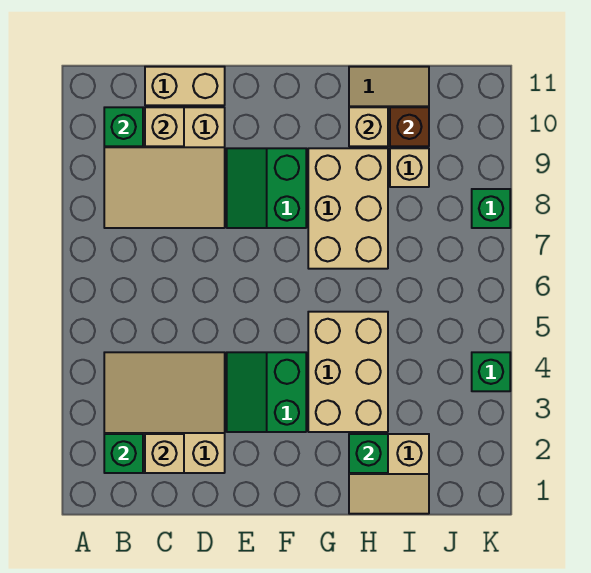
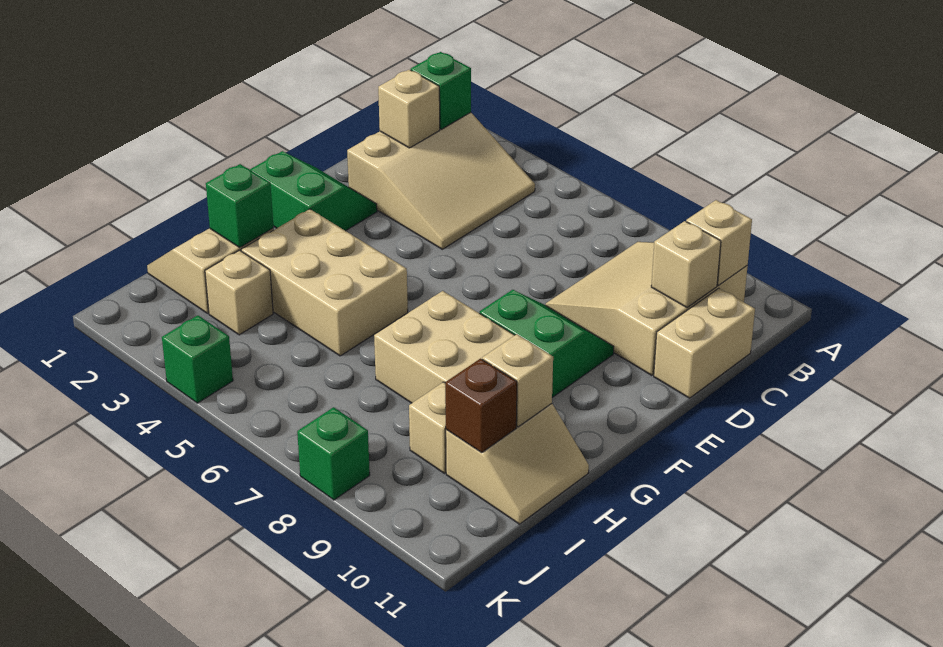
green 1x1 brick [104,107,143,146] -> tan 1x1 brick [686,200,752,285]
green 2x2 slope [227,352,306,432] -> green 2x2 slope moved to [250,151,377,231]
none -> tan 1x1 brick [205,250,273,335]

